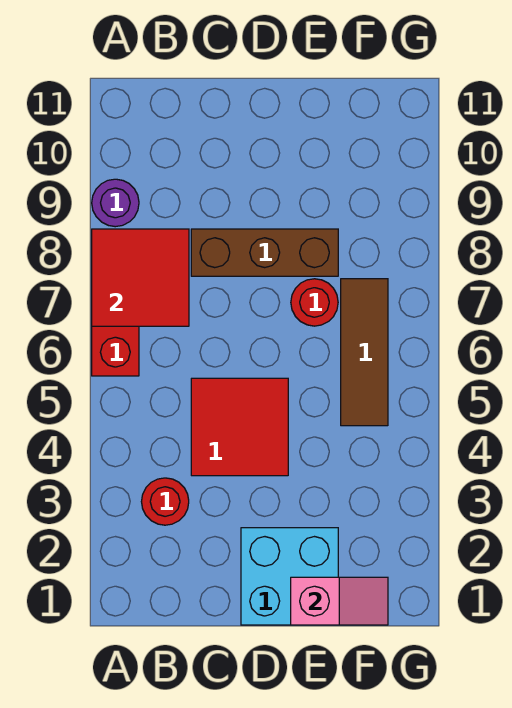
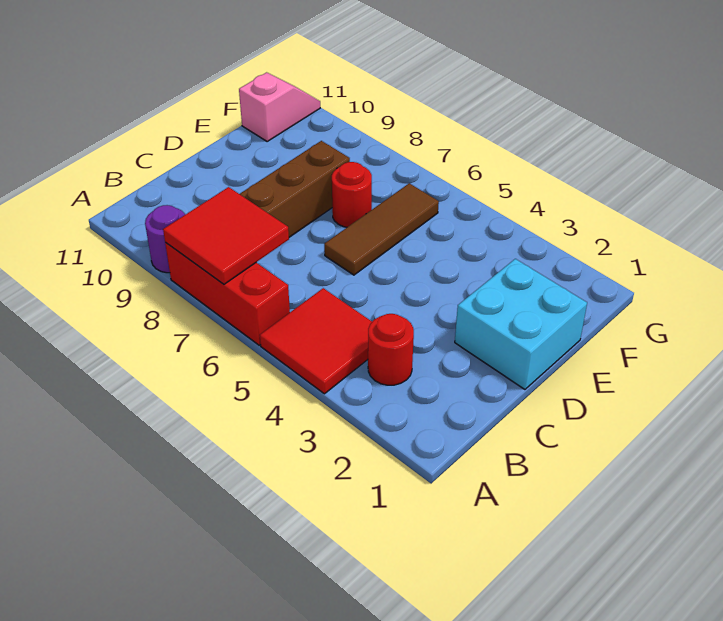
red 2x2 tile [191,378,288,476] -> red 2x2 tile moved to [260,288,372,394]
pink 1x2 slope [291,577,388,625] -> pink 1x2 slope moved to [239,72,320,141]
brown 1x3 tile [341,279,388,426] -> brown 1x3 tile turned to [324,183,439,275]

